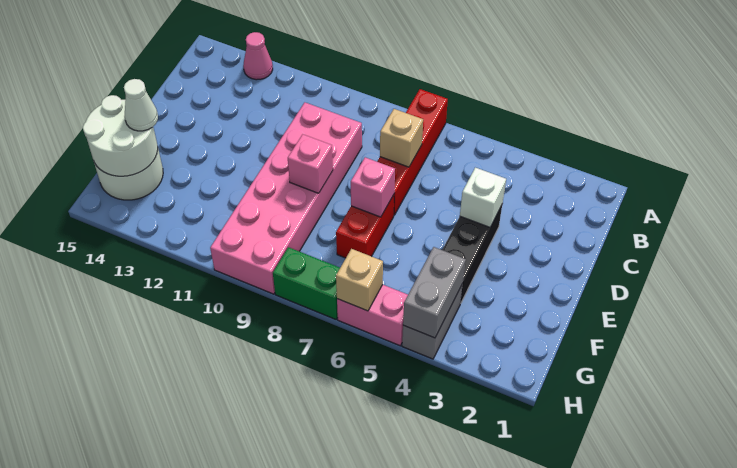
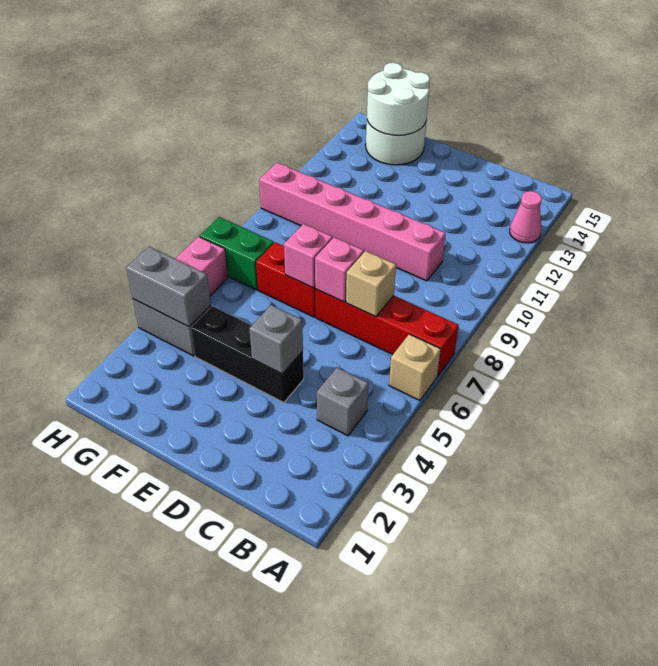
none -> grey 1x1 brick [317,368,369,436]
pink 2x6 brick [210,103,362,294] -> pink 1x6 brick [259,163,446,281]
white 1x1 brick [460,168,506,227] -> grey 1x1 brick [249,305,303,374]
pink 1x1 brick [288,134,333,193] -> pink 1x1 brick moved to [315,237,364,302]
white 1x1 cone [124,79,158,131] -> none
tan 1x1 brick [336,249,383,311] -> tan 1x1 brick moved to [389,334,441,401]
green 1x2 brick [273,247,340,319] -> green 1x2 brick turned to [200,217,274,290]

